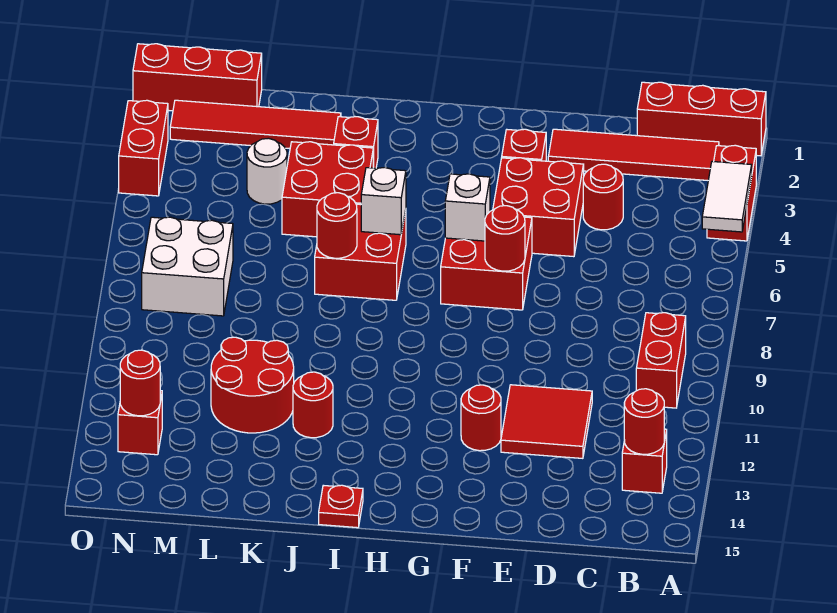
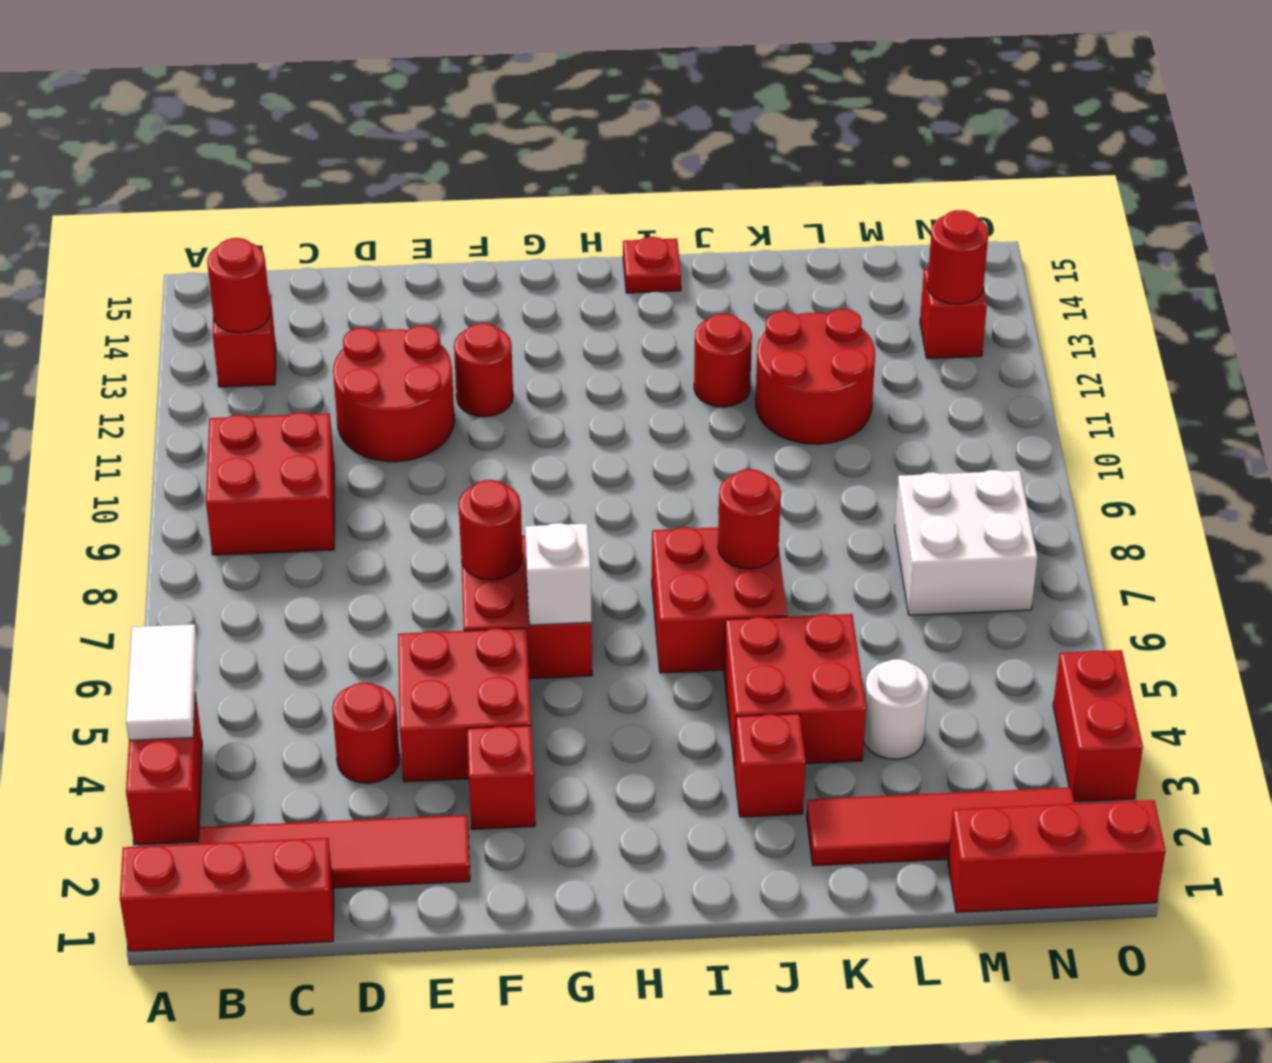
red 1x2 brick [636,313,686,408] -> red 2x2 brick [206,412,334,555]
red 2x2 tile [501,385,592,458] -> red 2x2 round brick [333,325,454,462]
white 1x1 brick [361,168,406,235] -> none

